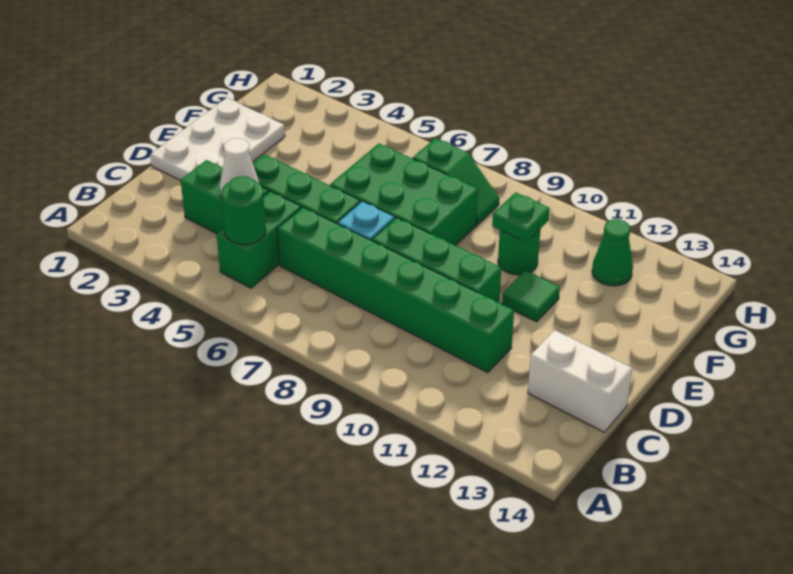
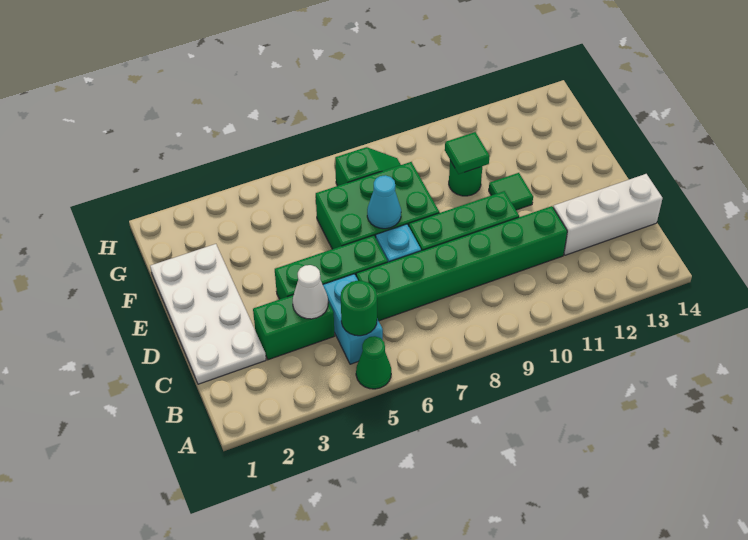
green 1x2 brick [217,191,301,288] -> cyan 1x2 brick [323,274,383,364]
white 1x2 brick [528,330,632,432] -> white 1x3 brick [553,174,663,255]
white 2x3 plate [150,98,285,181] -> white 2x4 plate [150,244,266,384]
none -> cyan 1x1 cone [367,175,401,229]
green 1x1 plate [492,192,550,242] -> green 1x1 tile [445,132,490,174]
green 1x1 cone [592,219,633,286] -> green 1x1 cone moved to [356,336,391,389]

